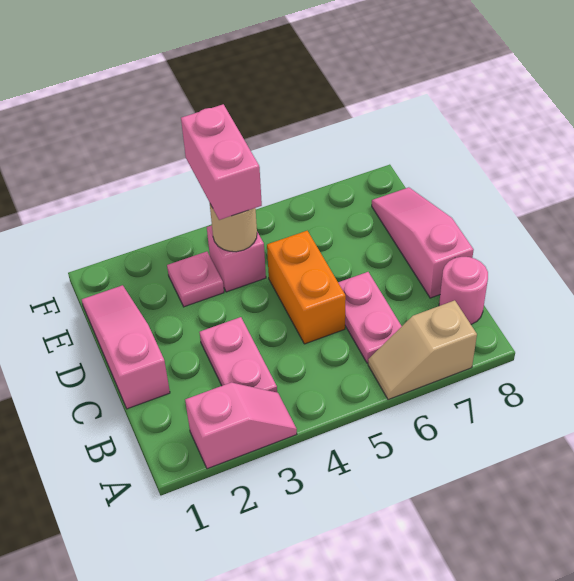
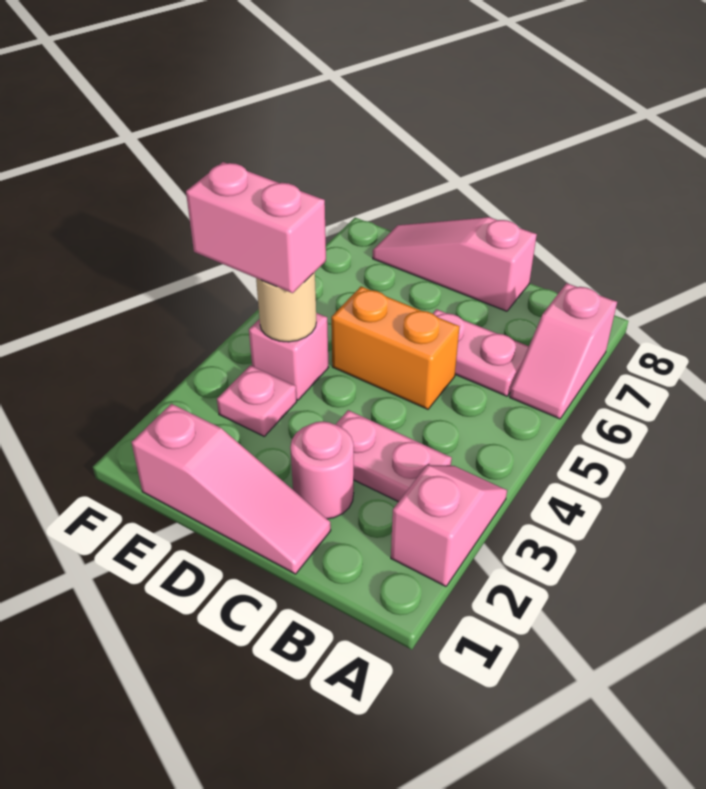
tan 1x2 slope [368,300,477,400] -> pink 1x2 slope [510,283,617,419]
pink 1x1 round brick [439,257,488,324] -> pink 1x1 round brick moved to [290,421,354,519]
pink 1x3 slope [82,285,170,409] -> pink 1x3 slope turned to [131,404,331,574]

